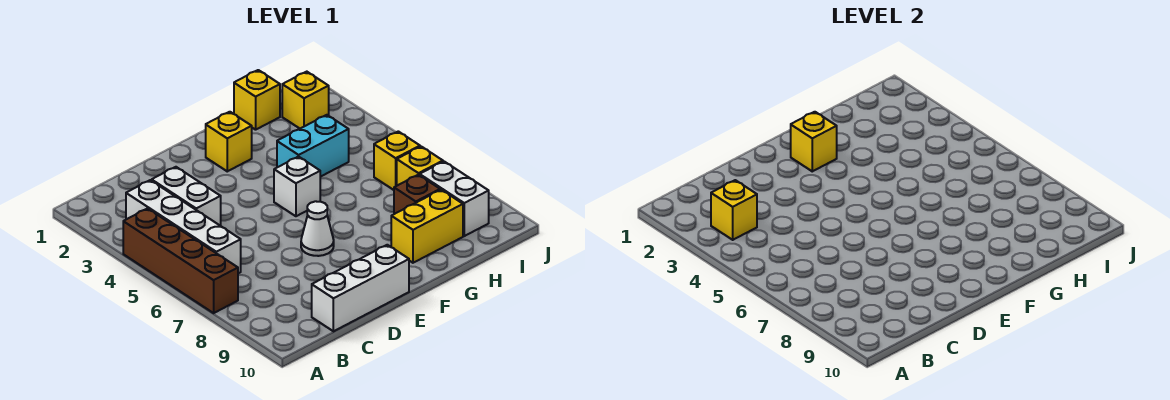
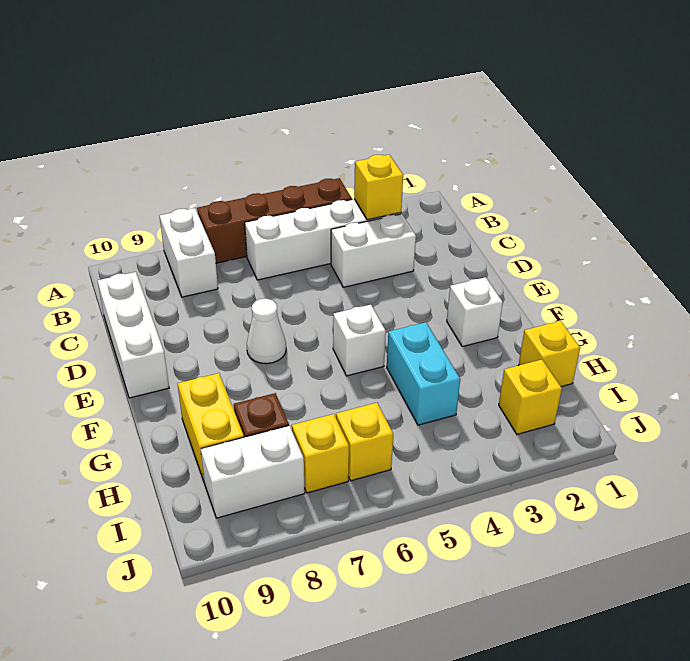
none -> white 1x2 brick [160,208,218,297]
yellow 1x1 brick [206,112,252,171] -> white 1x1 brick [447,277,503,347]
yellow 1x1 brick [791,112,837,171] -> none

